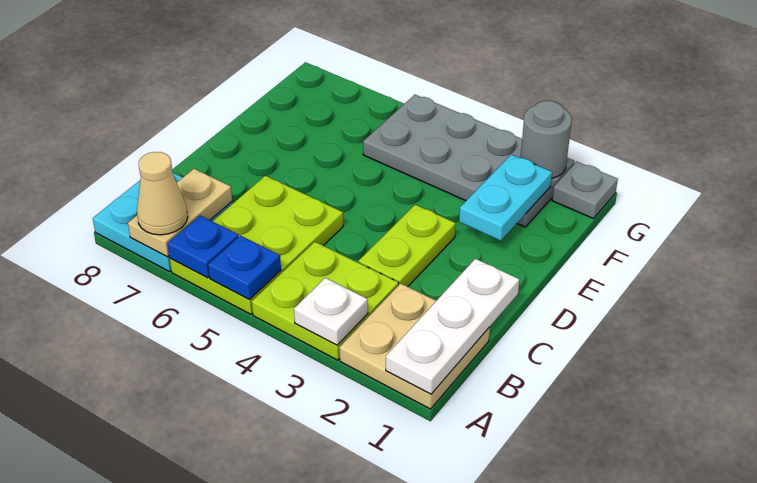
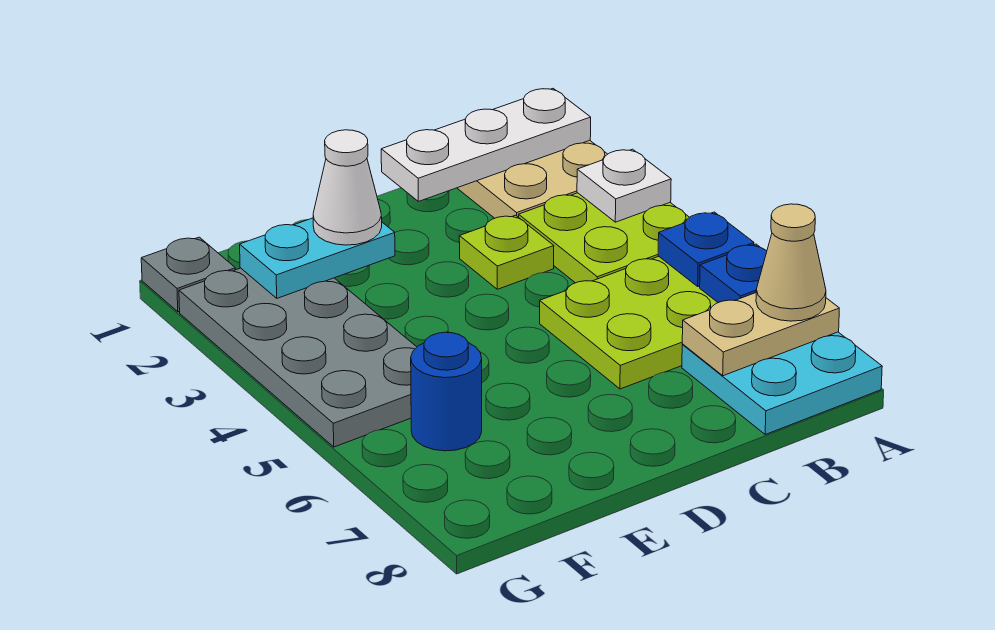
lime 1x2 plate [359,205,456,287] -> lime 1x1 plate [459,215,554,289]
none -> white 1x1 cone [313,130,382,245]
none -> blue 1x1 round brick [411,332,482,451]
grey 1x1 round brick [520,101,572,178] -> none

